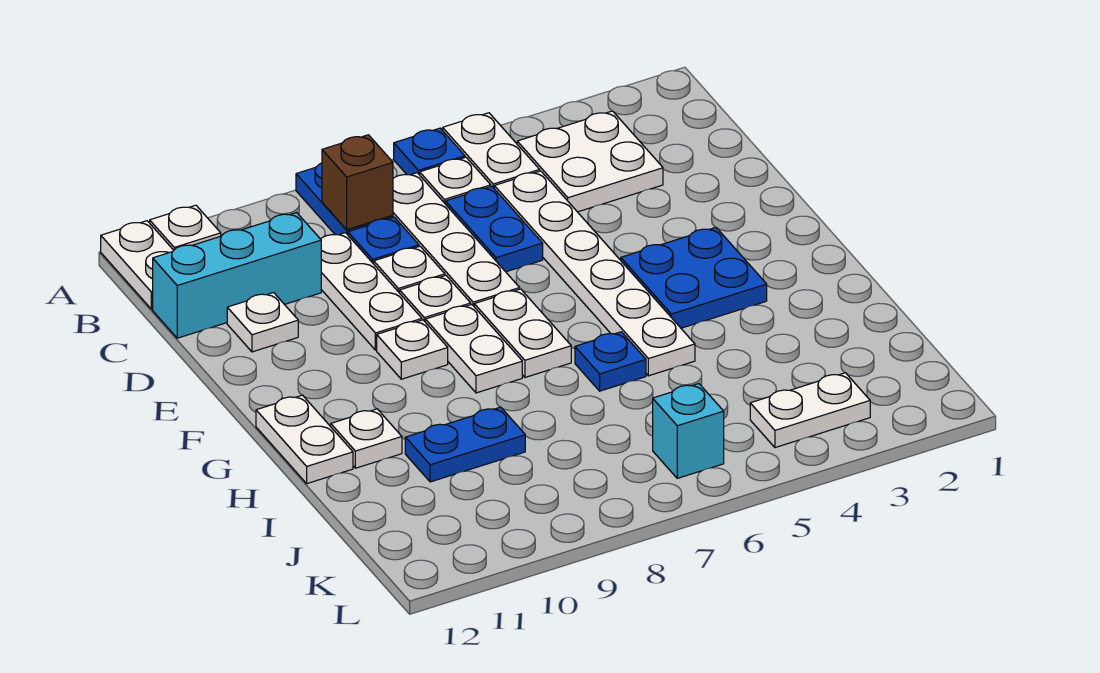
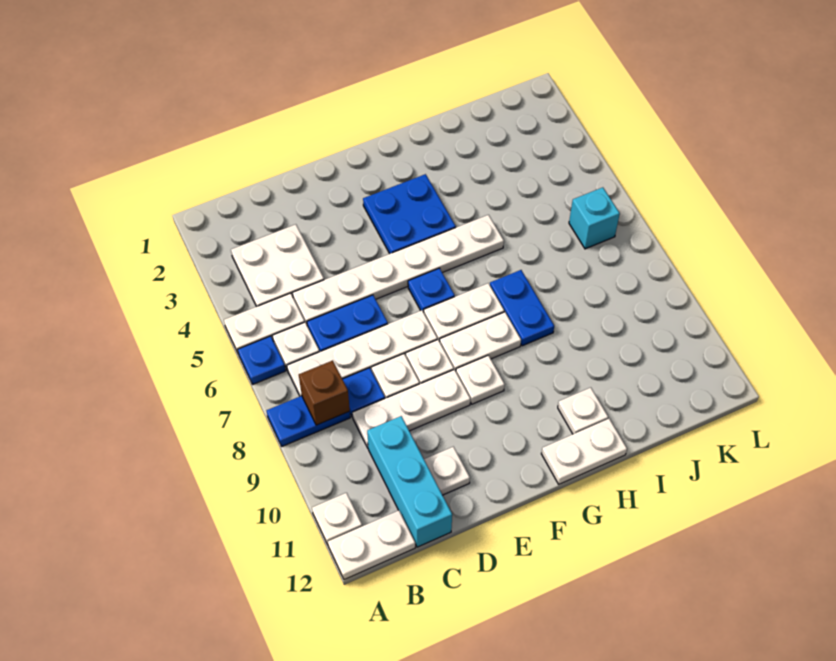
blue 1x1 plate [575,332,646,391] -> blue 1x1 plate moved to [408,268,455,312]
blue 1x2 plate [405,407,525,482] -> blue 1x2 plate moved to [490,270,554,346]
white 1x2 plate [750,373,870,448] -> none

